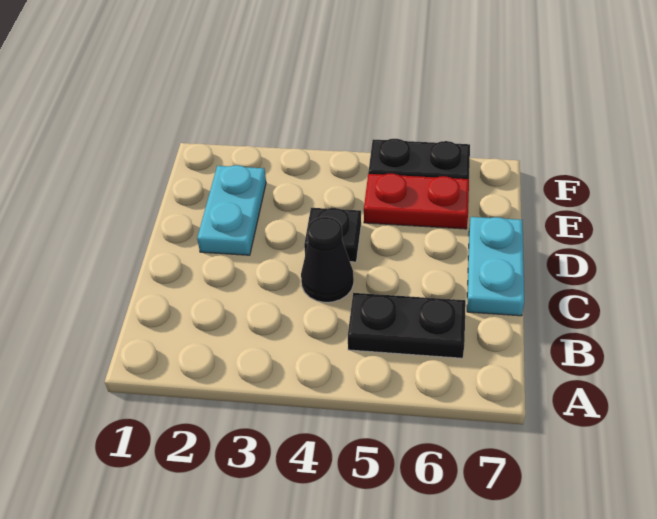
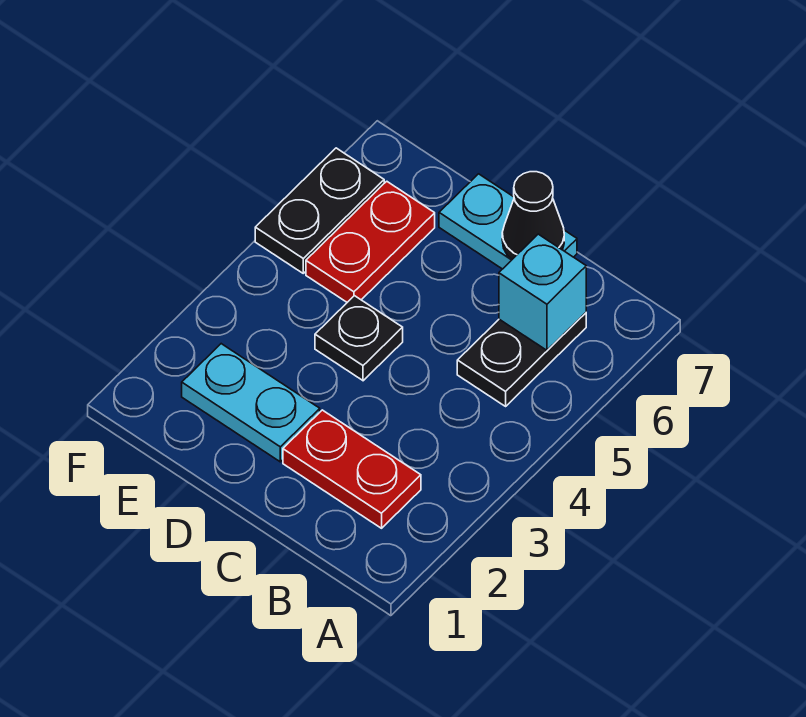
none -> red 1x2 plate [283,410,421,528]
none -> cyan 1x1 brick [499,234,586,350]
black 1x1 cone [301,217,354,302] -> black 1x1 cone moved to [502,172,564,259]

